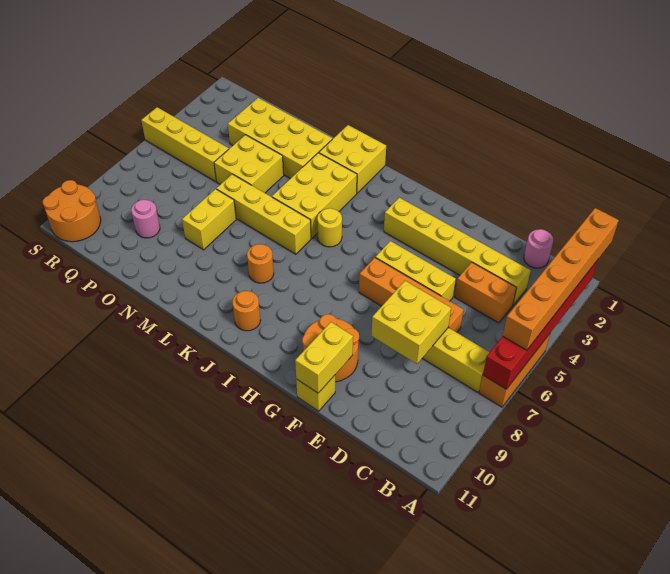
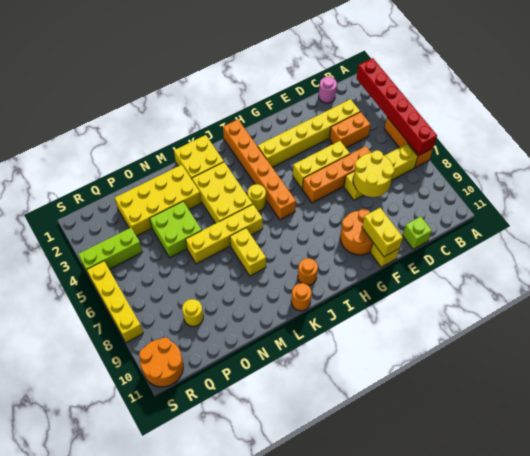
orange 1x6 brick [503,208,619,350] -> orange 1x6 brick moved to [223,120,296,220]
yellow 2x2 brick [372,281,451,364] -> yellow 2x2 round brick [353,150,394,197]
none -> lime 1x1 brick [403,217,432,249]
orange 1x1 round brick [247,244,274,283] -> orange 1x1 round brick moved to [291,283,312,311]
yellow 2x2 brick [214,135,284,193] -> lime 2x2 brick [150,201,202,258]
yellow 1x2 brick [182,189,236,250] -> yellow 1x2 brick moved to [230,228,266,276]
yellow 1x4 brick [141,107,229,182] -> yellow 1x4 brick turned to [87,261,143,343]
pink 1x1 round brick [131,200,160,238] -> yellow 1x1 round brick [182,299,203,327]
none -> lime 1x3 brick [78,228,142,275]

